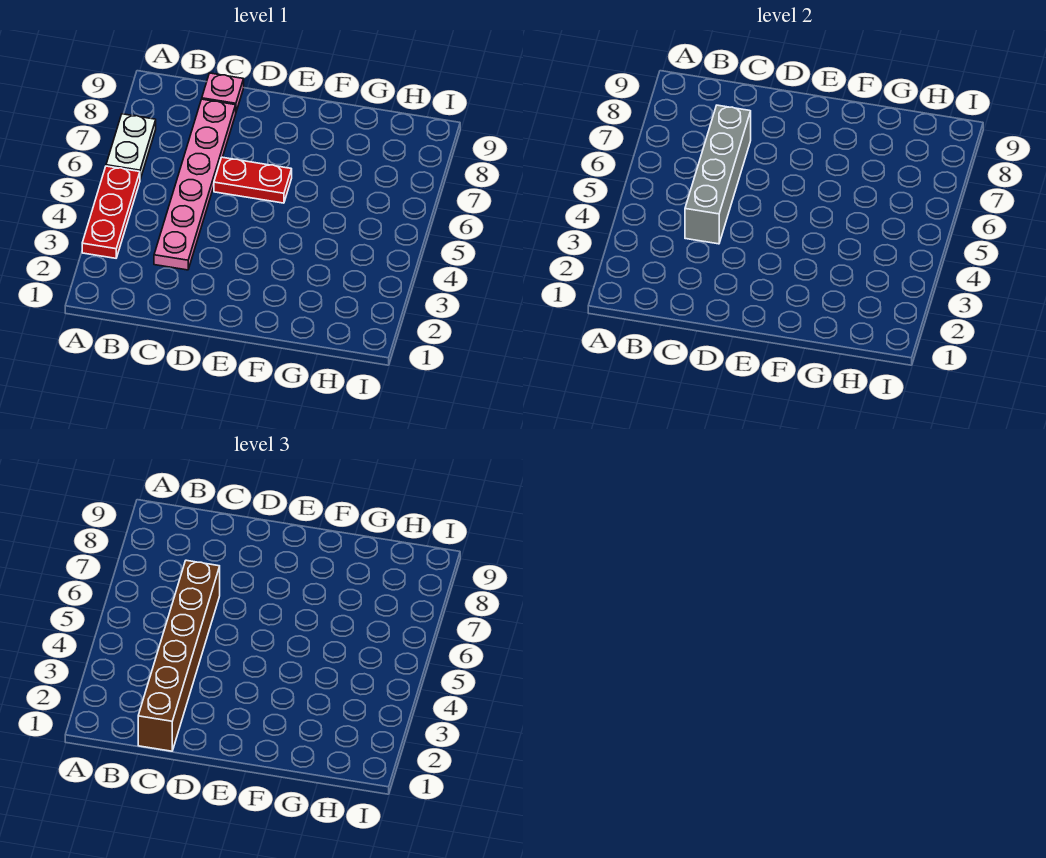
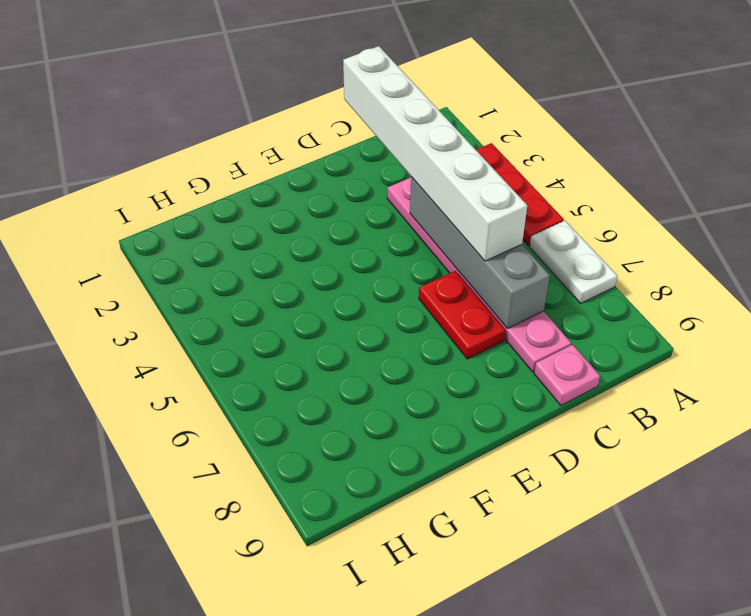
brown 1x6 brick [138,560,220,751] -> white 1x6 brick [343,46,527,261]
red 1x2 plate [214,157,292,203] -> red 1x2 plate turned to [419,271,505,359]

